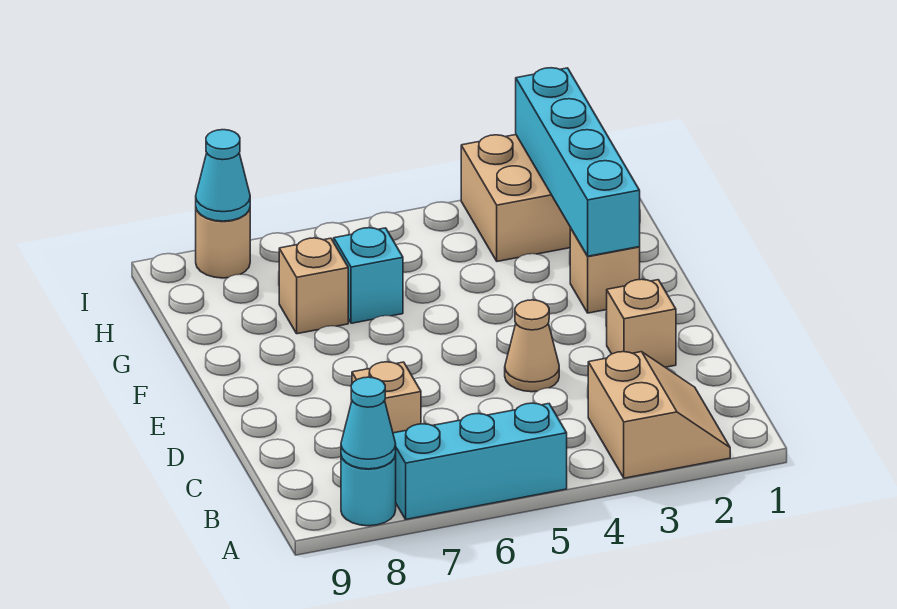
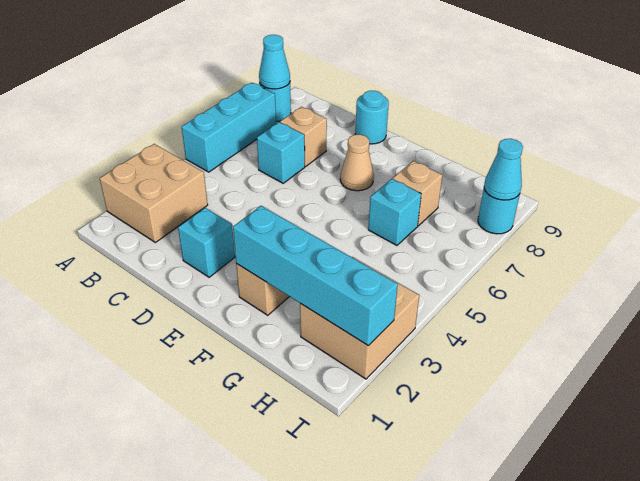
tan 2x2 slope [588,352,730,478] -> tan 2x2 brick [100,144,208,242]
none -> cyan 1x1 brick [257,122,305,183]
tan 1x1 brick [607,279,676,367] -> cyan 1x1 brick [178,208,235,277]
tan 1x1 cone [505,300,559,392] -> tan 1x1 cone moved to [340,135,374,191]
none -> cyan 1x1 round brick [355,91,389,144]
tan 1x1 round brick [196,209,250,278] -> cyan 1x1 round brick [478,189,520,234]

